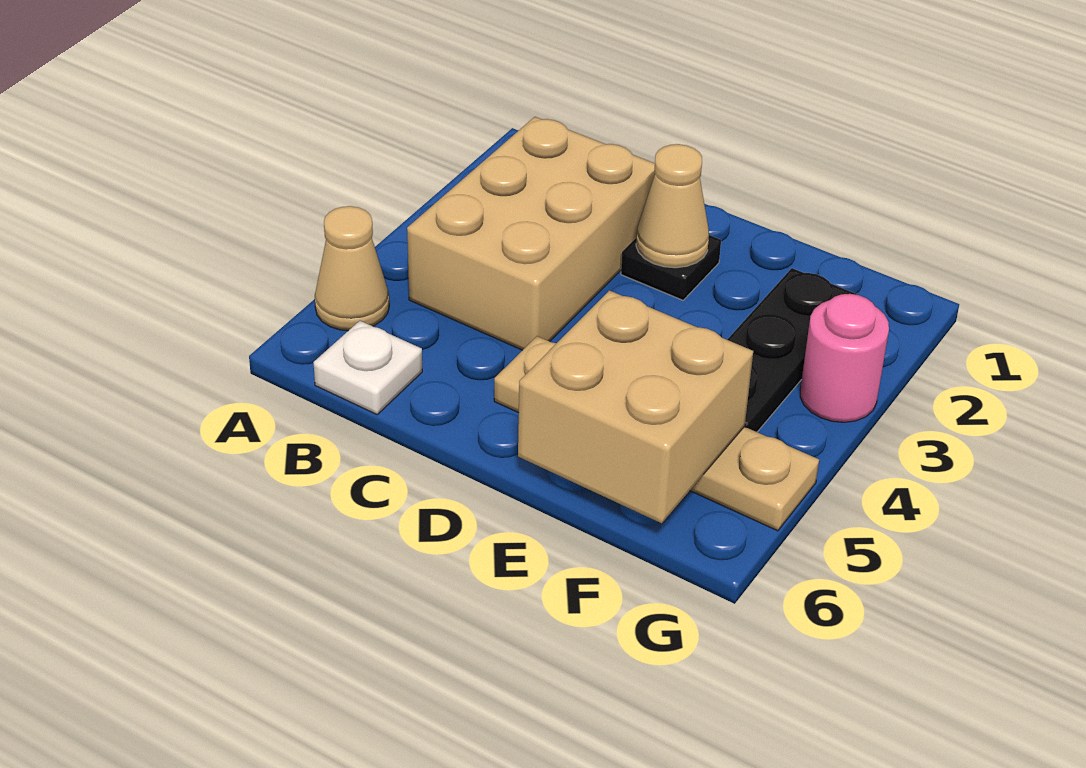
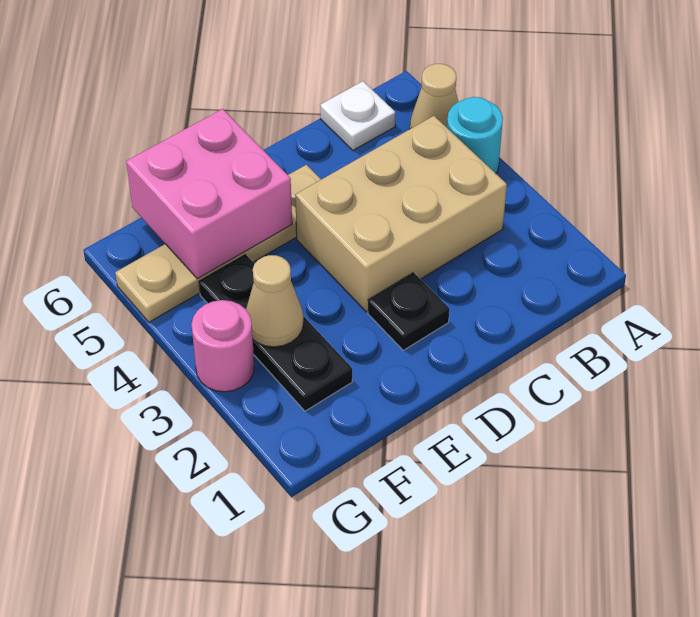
none -> cyan 1x1 round brick [447,97,503,173]
tan 2x3 brick [407,117,655,350] -> tan 2x3 brick turned to [295,116,507,312]
tan 1x1 cone [636,144,709,268] -> tan 1x1 cone moved to [246,255,304,347]
tan 2x2 brick [518,290,753,523] -> pink 2x2 brick [126,109,292,279]

